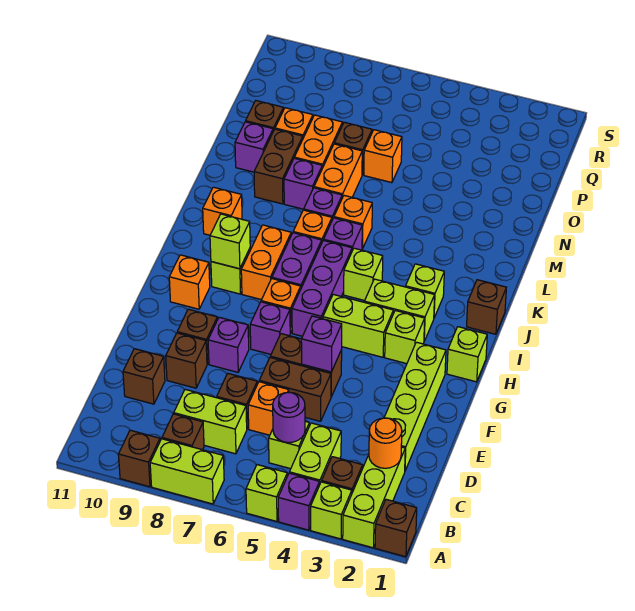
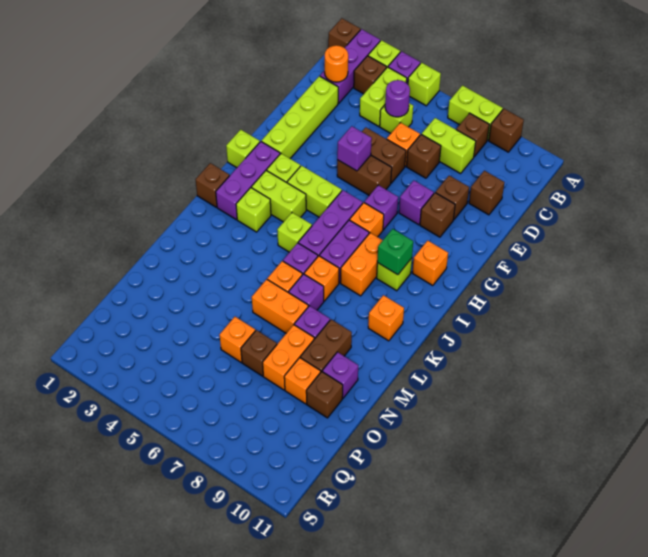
lime 1x3 brick [343,447,405,548] -> purple 1x3 brick [320,29,380,103]
none -> purple 1x3 brick [216,142,280,219]
lime 1x1 brick [210,214,250,269] -> green 1x1 brick [377,229,413,275]
orange 1x2 brick [314,144,362,198] -> orange 1x2 brick turned to [252,279,308,333]

